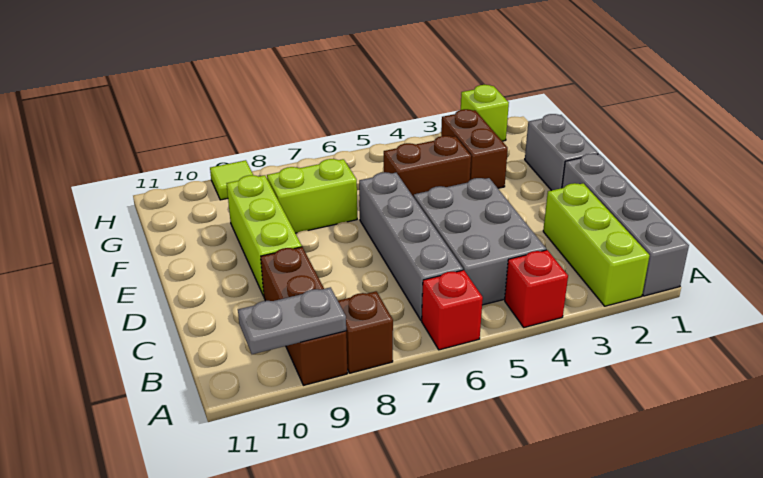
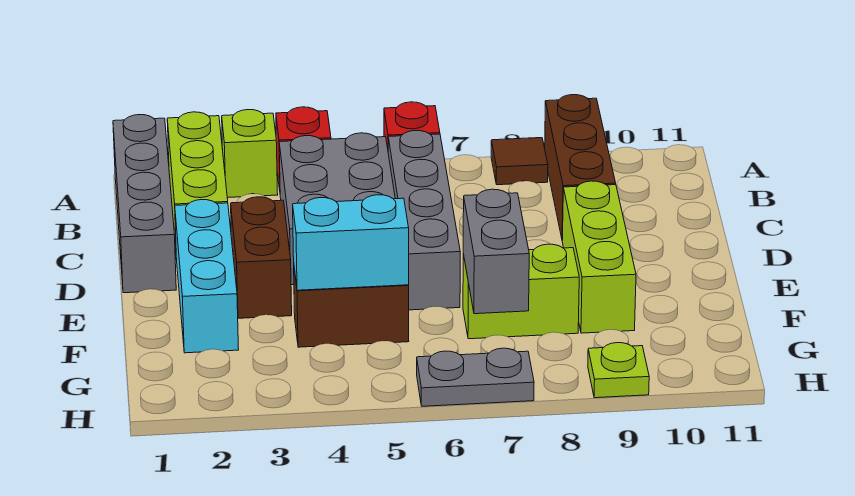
brown 1x1 brick [338,291,393,373] -> brown 1x1 tile [491,138,548,185]
grey 1x2 plate [238,287,346,354] -> grey 1x2 plate moved to [417,348,534,406]
none -> cyan 1x3 brick [175,200,239,353]
grey 1x2 brick [525,114,598,191] -> grey 1x2 brick moved to [463,189,529,314]
brown 1x2 brick [441,109,508,188] -> brown 1x2 brick moved to [231,197,292,318]
none -> cyan 1x2 brick [293,195,409,290]
lime 1x1 brick [461,85,509,141] -> lime 1x1 brick moved to [222,110,278,198]
lime 1x1 tile [210,160,253,200] -> lime 1x1 plate [588,343,649,398]

